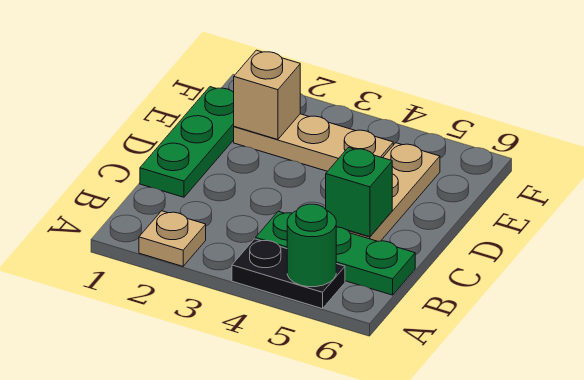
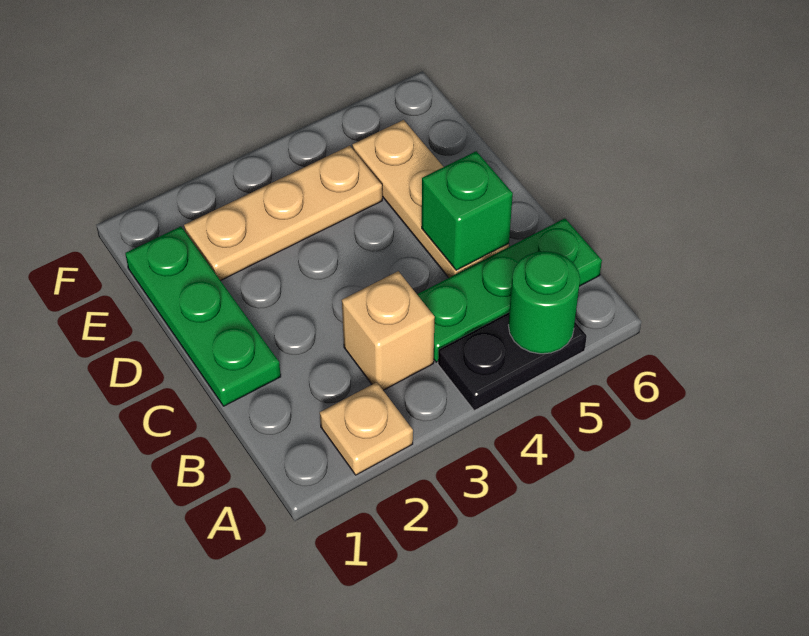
tan 1x1 brick [234,50,300,140] -> tan 1x1 brick moved to [342,271,435,390]

